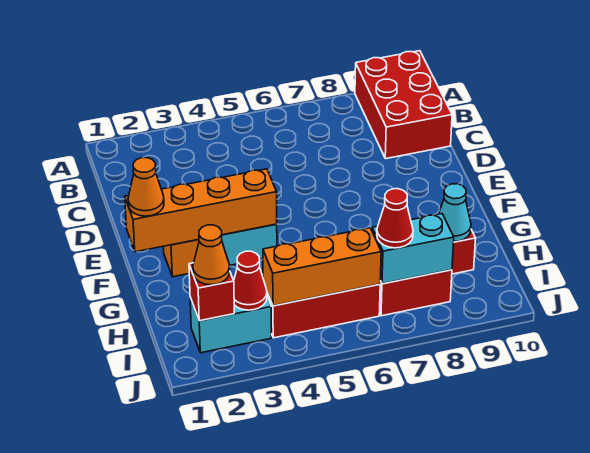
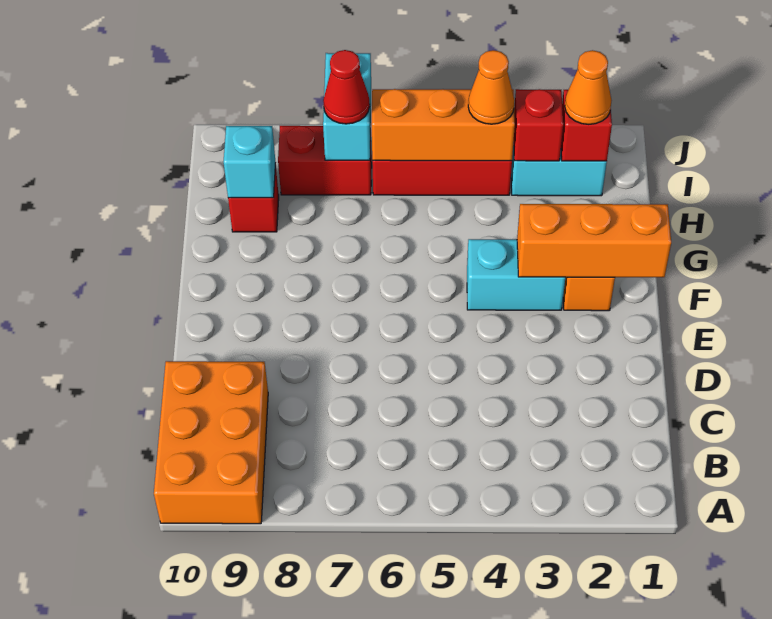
red 2x3 brick [355,51,452,159] -> orange 2x3 brick [154,361,268,524]
orange 1x4 brick [125,169,277,252] -> orange 1x3 brick [517,204,671,277]
orange 1x1 cone [128,158,164,216] -> orange 1x1 cone moved to [468,50,515,124]
cyan 1x1 cone [439,184,471,241] -> cyan 1x1 brick [223,126,276,198]
red 1x1 cone [234,251,267,310] -> red 1x1 brick [514,89,563,161]
cyan 1x2 brick [372,214,454,284] -> cyan 1x2 brick turned to [323,53,371,160]

